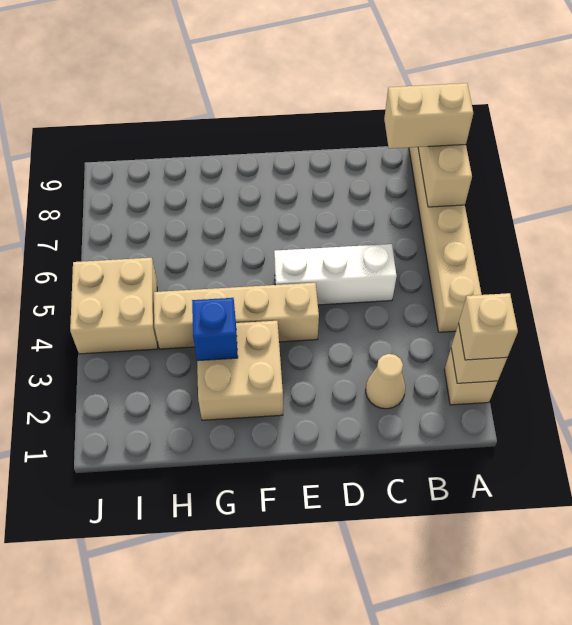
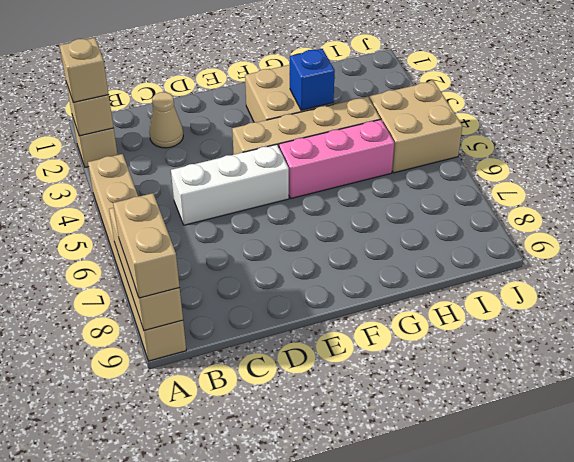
tan 1x2 brick [384,83,473,149] -> tan 1x2 brick turned to [113,193,180,298]
none -> pink 1x3 brick [279,119,394,198]

